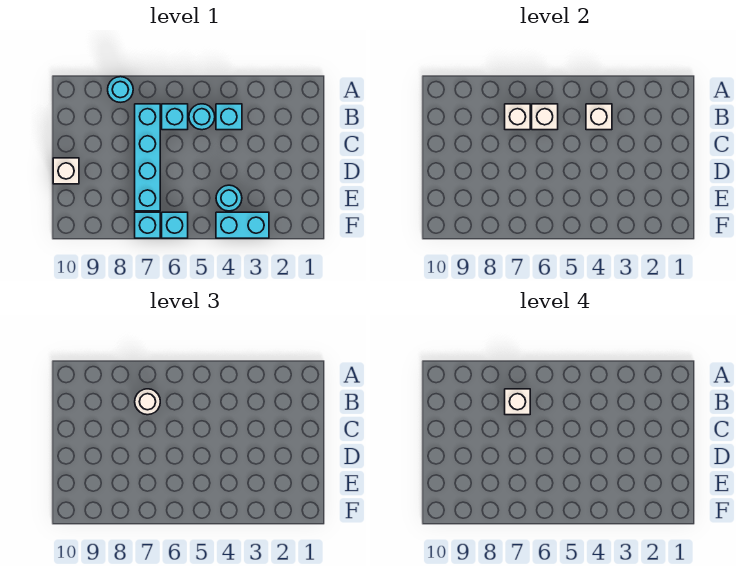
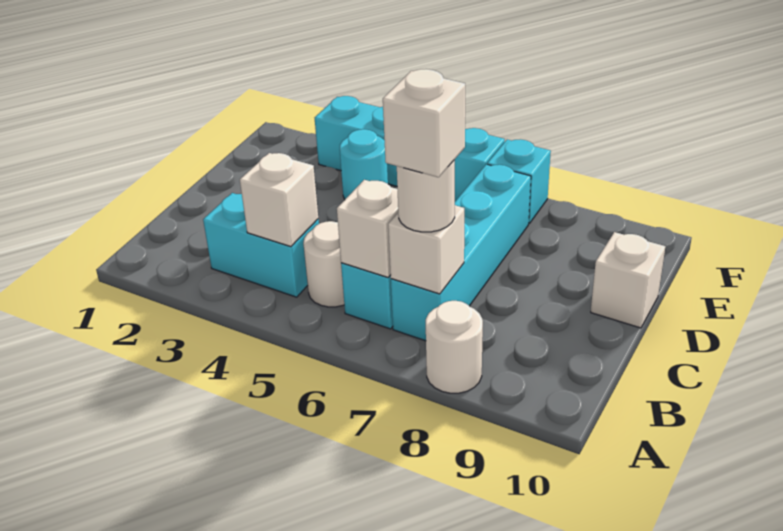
cyan 1x1 round brick [108,77,133,102] -> white 1x1 round brick [426,301,483,393]
cyan 1x1 brick [216,104,242,130] -> cyan 1x2 brick [203,193,319,297]
cyan 1x1 round brick [189,104,215,130] -> white 1x1 round brick [303,221,344,307]

